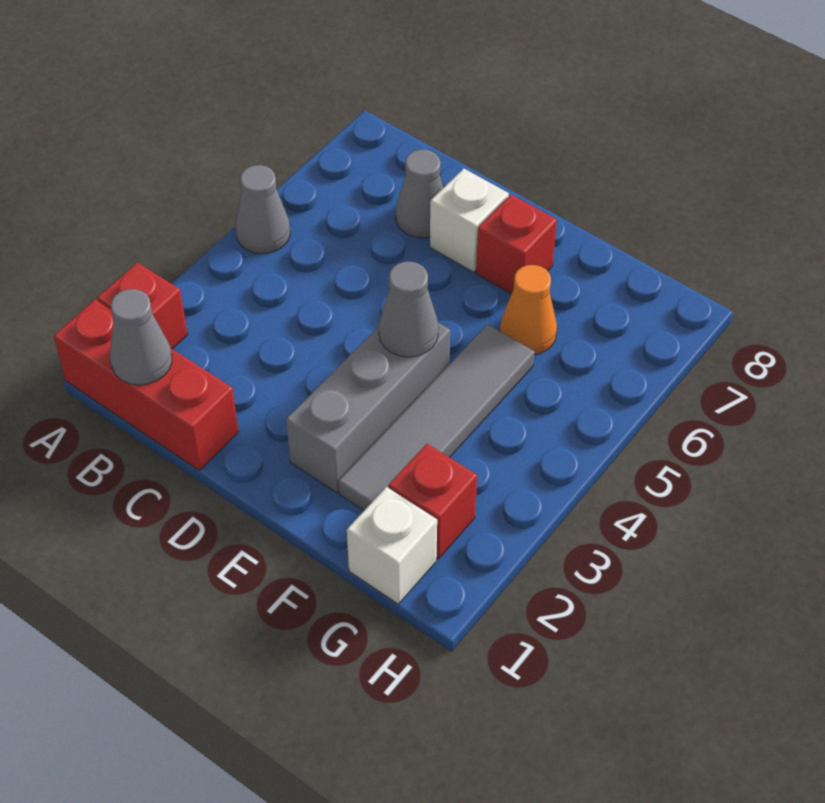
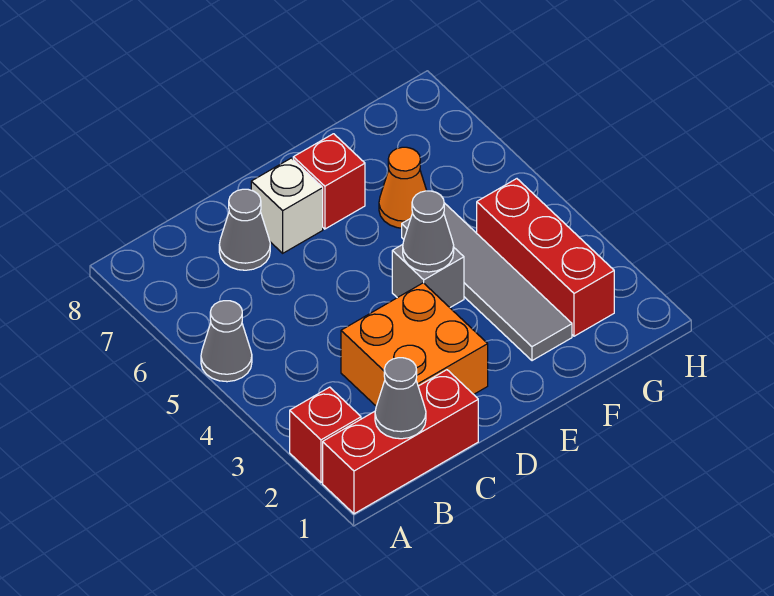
none -> orange 2x2 brick [341,283,488,406]
grey 1x3 brick [286,323,450,493] -> grey 1x1 brick [392,244,464,307]
white 1x1 brick [347,487,437,604] -> none
red 1x1 brick [388,444,477,559] -> red 1x3 brick [477,179,614,336]

